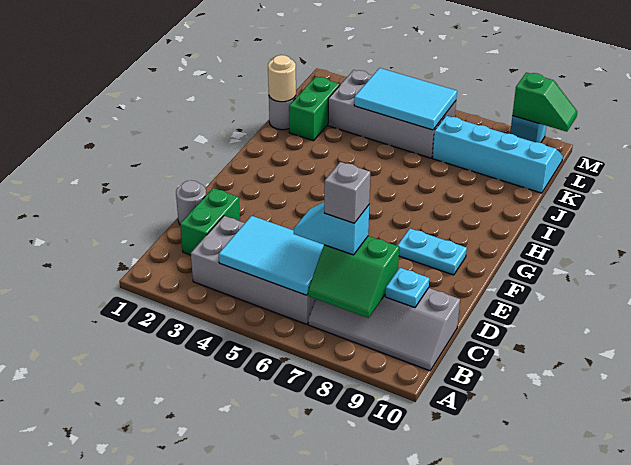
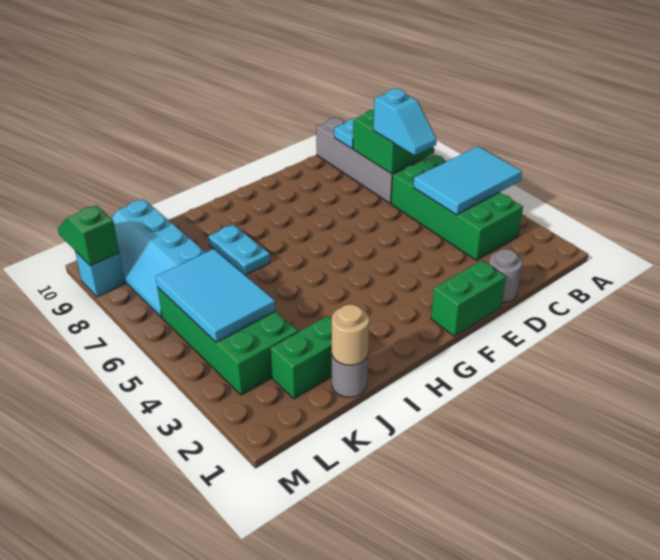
grey 2x4 brick [191,216,315,324] -> green 2x4 brick [391,155,523,260]
cyan 2x3 tile [219,216,324,295] -> cyan 2x3 tile turned to [413,147,522,215]
green 1x2 brick [180,188,240,255] -> green 1x2 brick moved to [431,260,506,336]
grey 1x1 brick [324,162,370,223] -> none
cyan 1x2 plate [397,229,467,275] -> cyan 1x2 plate moved to [209,225,270,275]
grey 2x4 brick [328,70,456,158] -> green 2x4 brick [157,287,298,395]

